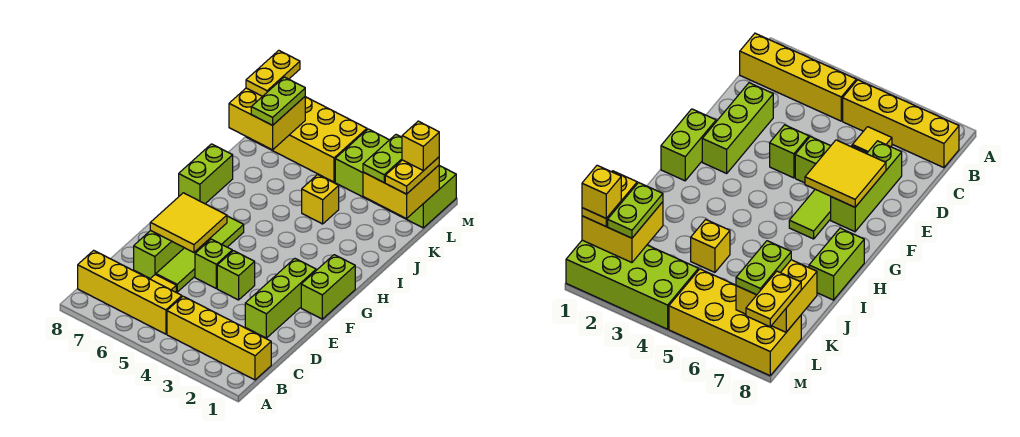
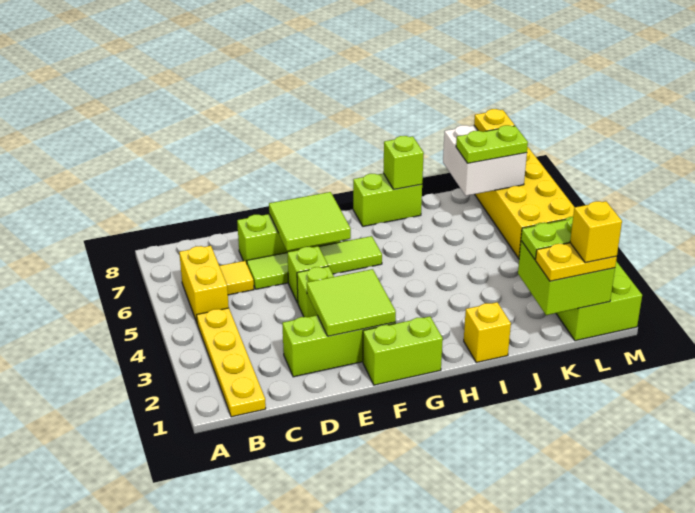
yellow 1x4 brick [167,296,271,380] -> yellow 1x4 plate [197,308,266,417]
yellow 1x4 brick [78,250,182,334] -> yellow 1x2 brick [179,246,229,322]
none -> lime 2x2 tile [307,269,396,336]
yellow 2x2 tile [150,193,227,252] -> lime 2x2 tile [269,192,351,251]
none -> lime 1x1 brick [383,136,424,189]
yellow 1x1 brick [302,175,339,224] -> yellow 1x1 brick moved to [464,302,511,363]
yellow 2x2 brick [363,165,439,219] -> lime 2x2 brick [518,241,615,315]
yellow 2x2 brick [229,88,305,150] -> white 2x2 brick [443,125,527,196]
yellow 1x2 plate [246,50,300,96] -> yellow 1x1 plate [474,109,515,132]

